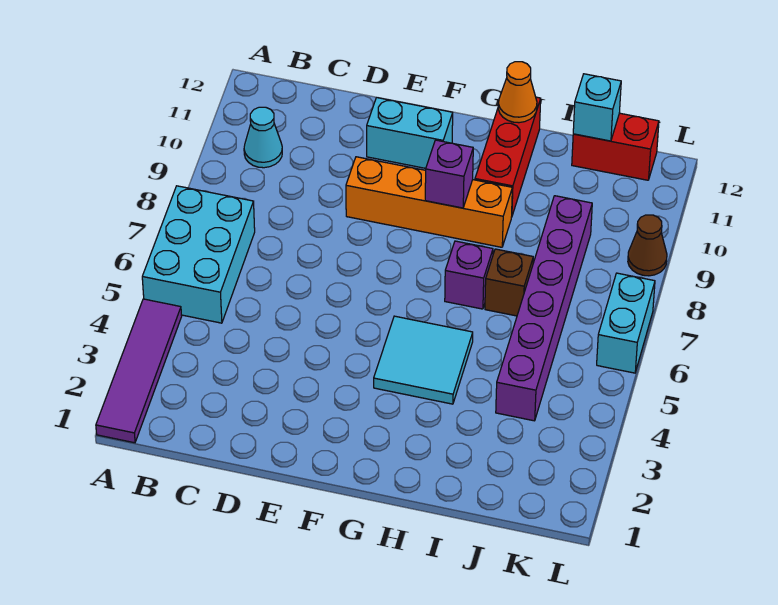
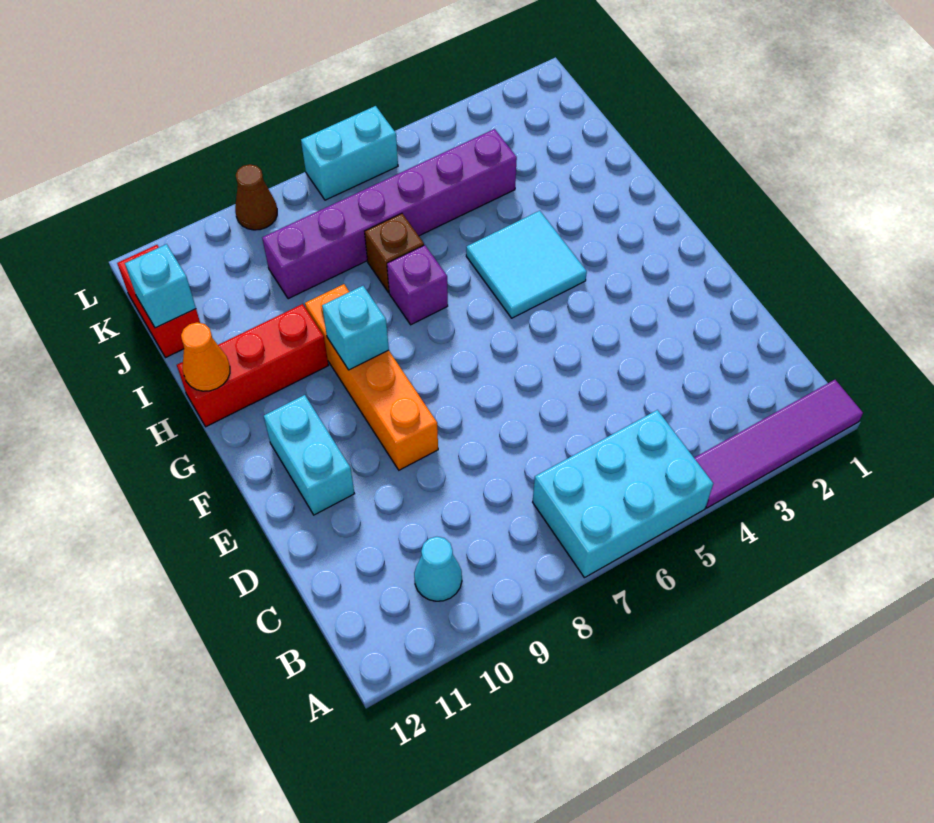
purple 1x1 brick [425,140,473,208] -> cyan 1x1 brick [322,286,389,370]

